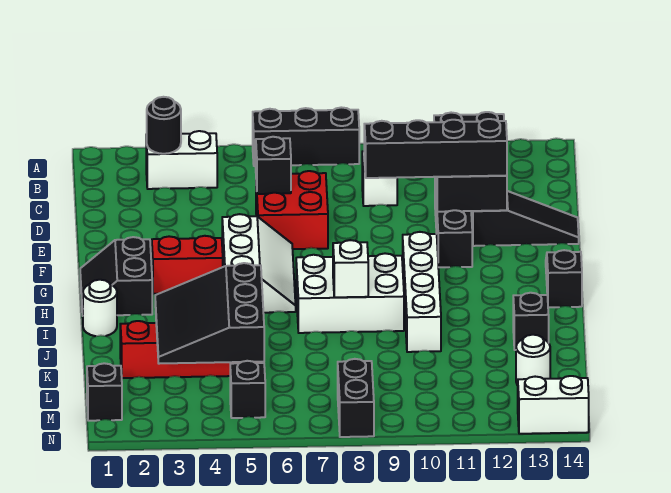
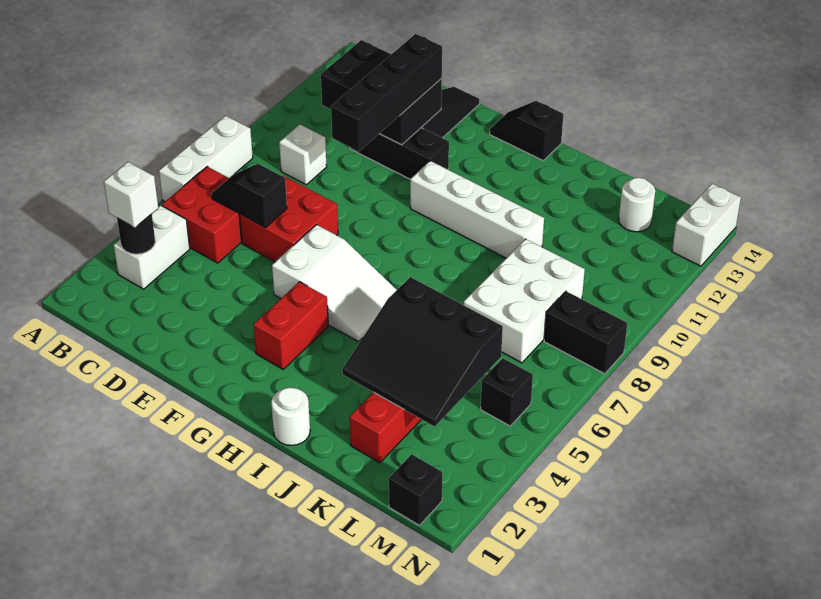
black 1x3 brick [253,107,359,166] -> white 1x3 brick [159,116,253,201]
none -> red 2x2 brick [162,167,242,263]
white 2x3 slope [222,214,296,313] -> white 2x3 slope turned to [272,225,397,341]
black 2x2 slope [80,237,152,316] -> none
white 2x3 brick [296,253,404,333] -> white 2x3 brick moved to [464,239,585,363]
white 1x1 brick [333,240,368,297] -> white 1x1 brick moved to [104,162,158,228]
black 1x1 brick [513,293,549,350] -> none

